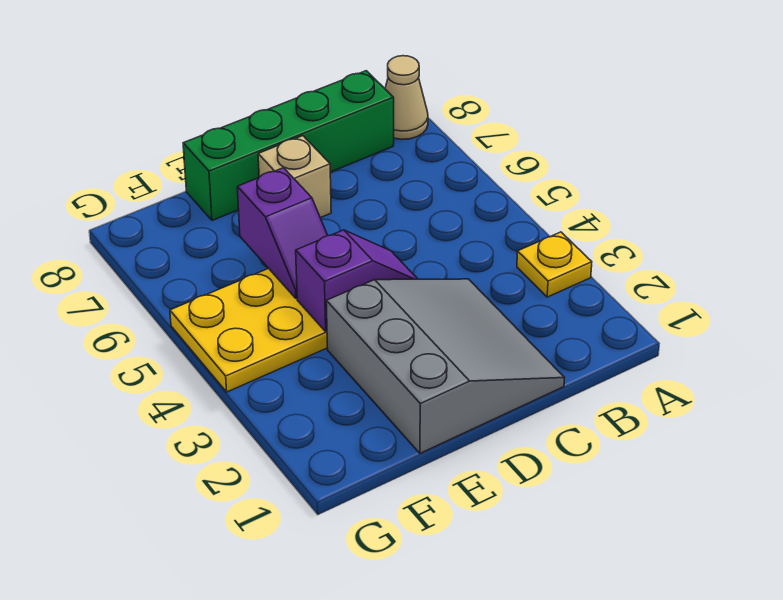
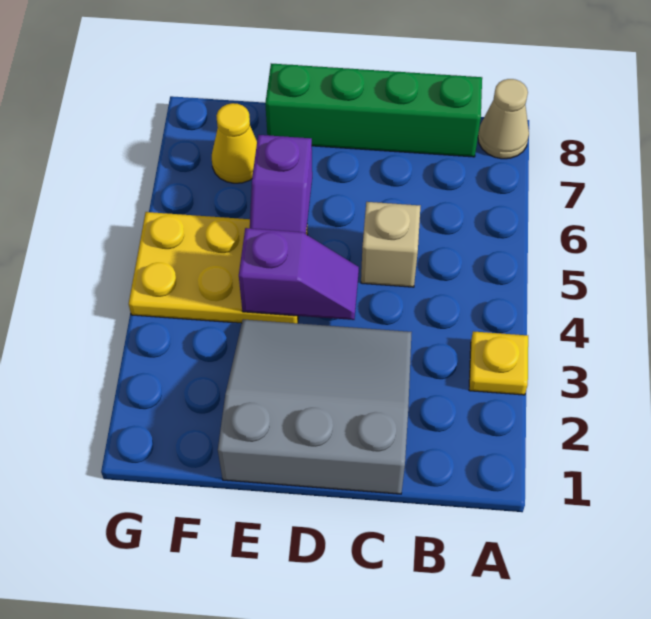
grey 3x3 slope [326,279,564,453] -> grey 3x3 slope turned to [218,319,412,494]
tan 1x1 brick [258,136,331,218] -> tan 1x1 brick moved to [361,202,420,287]
none -> yellow 1x1 cone [212,103,257,183]

